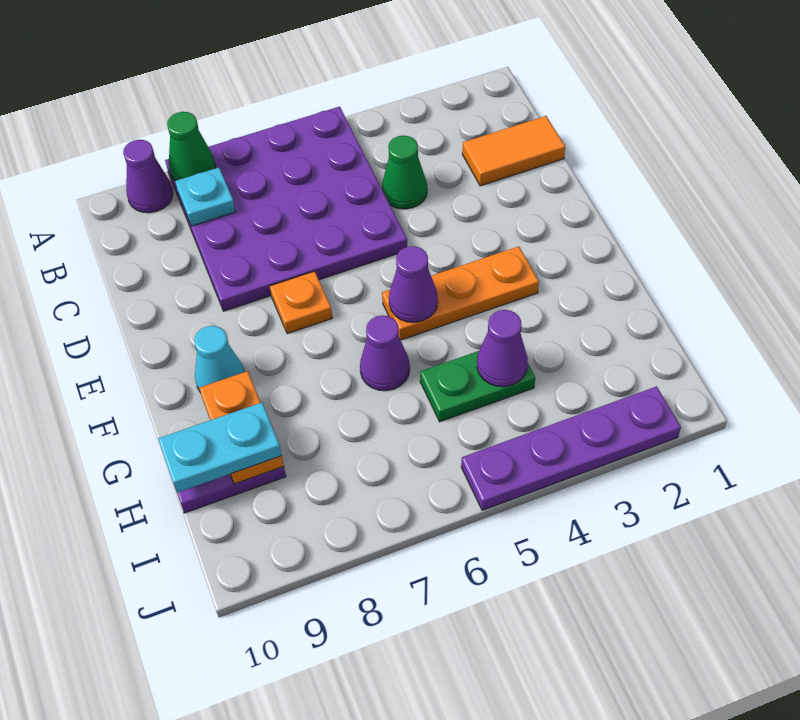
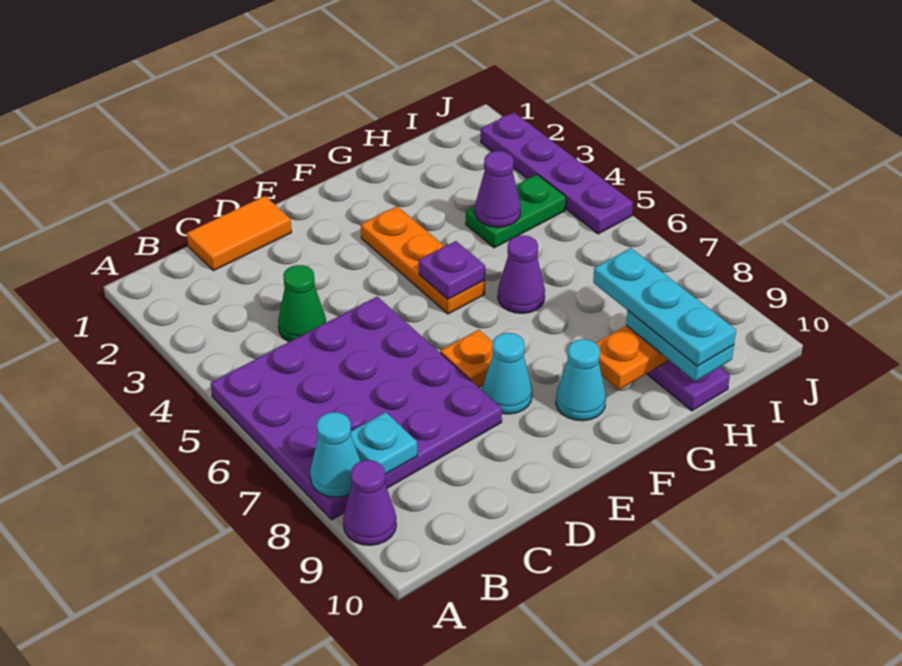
green 1x1 cone [167,112,215,181] -> cyan 1x1 cone [310,412,361,497]
orange 1x2 tile [462,116,565,186] -> orange 1x2 tile turned to [187,196,292,271]
none -> cyan 1x1 cone [482,333,532,414]
purple 1x1 cone [389,246,438,322] -> purple 1x1 plate [419,241,485,299]
green 1x2 plate [420,351,535,422] -> green 1x2 plate turned to [466,175,566,248]
none -> cyan 1x3 plate [593,248,736,366]

